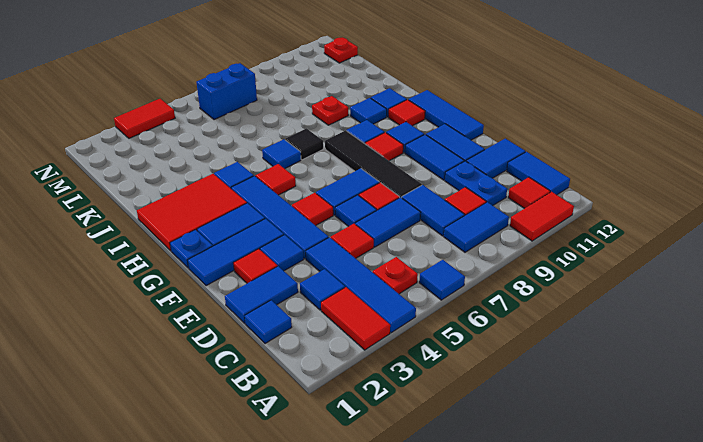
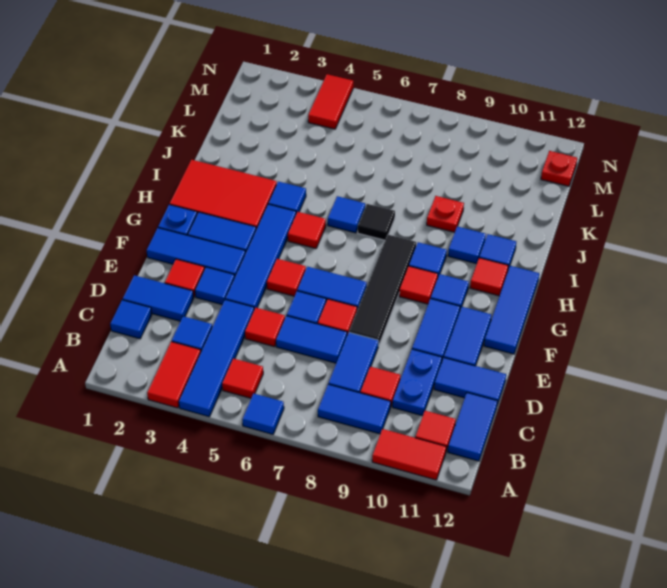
red 1x1 plate [373,257,418,294] -> red 1x1 tile [222,358,263,398]
blue 1x2 brick [196,63,257,120] -> none
red 1x2 tile [114,99,175,138] -> red 1x2 tile turned to [308,74,353,129]

